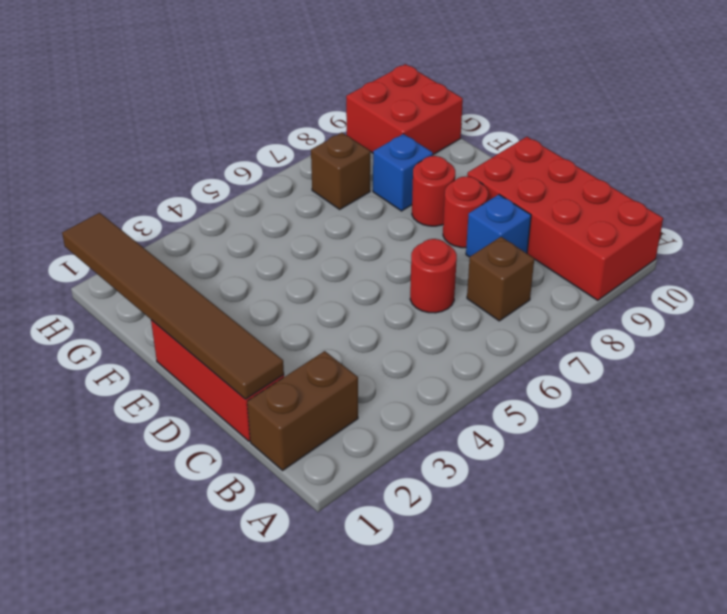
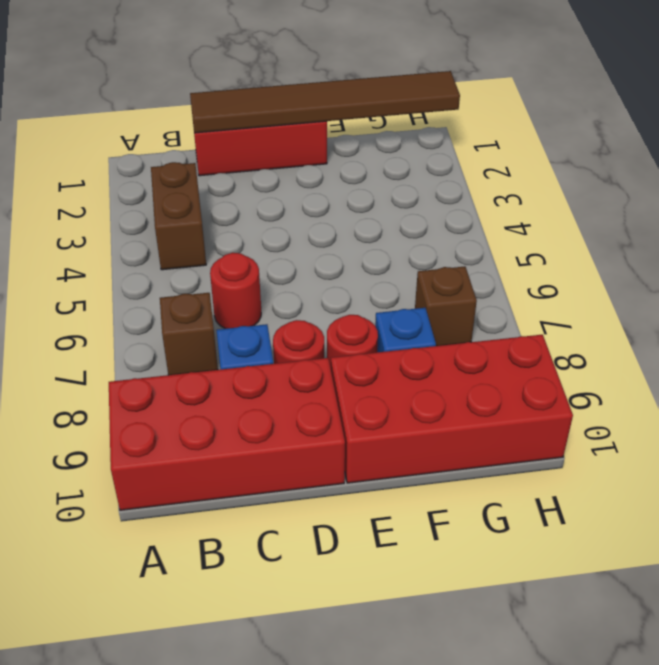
brown 1x2 brick [247,351,358,470] -> brown 1x2 brick moved to [151,162,206,270]
red 2x2 brick [346,64,463,155] -> red 2x4 brick [331,335,573,483]

